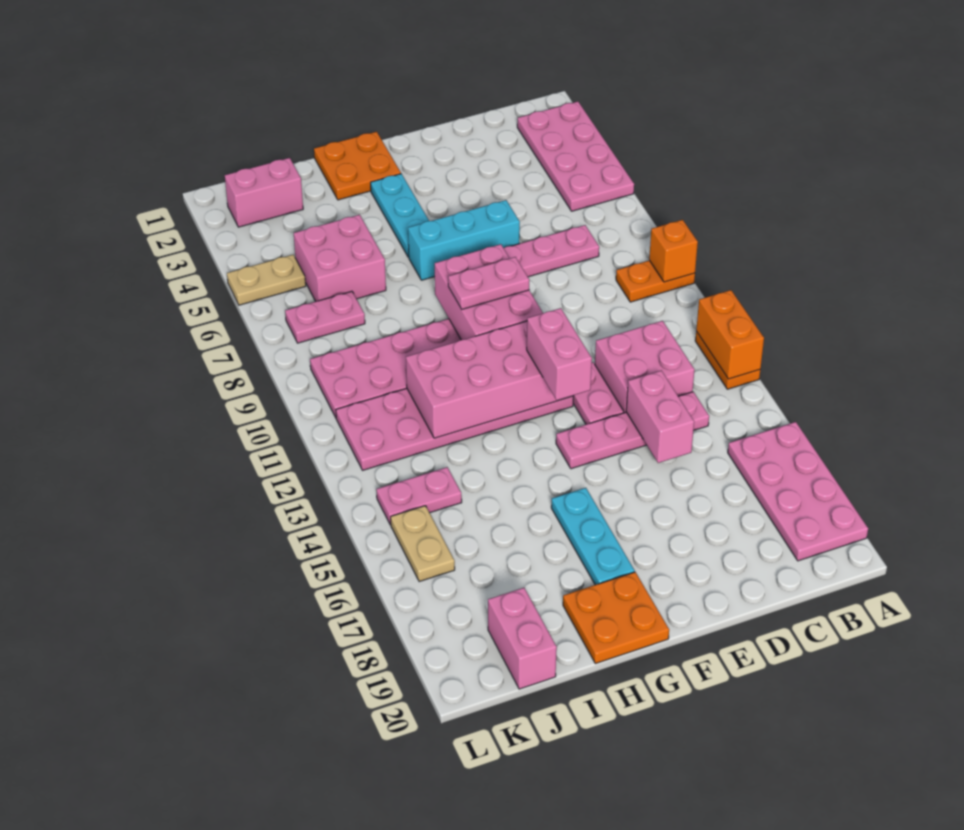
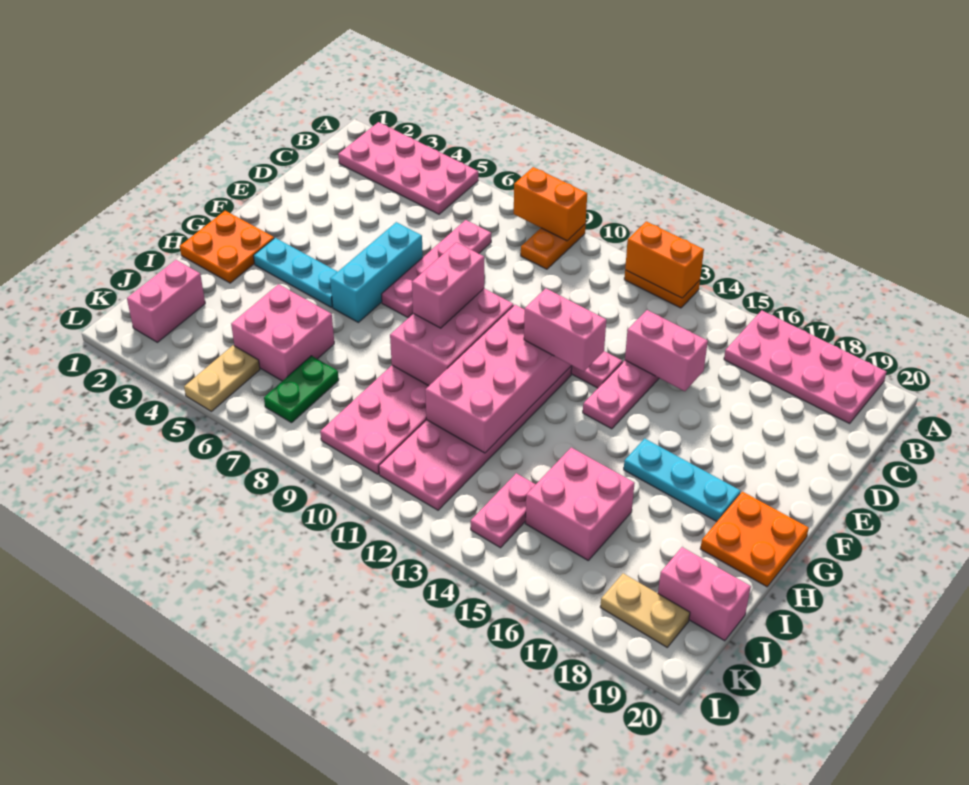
orange 1x1 brick [649,220,698,282] -> orange 1x2 brick [514,167,587,241]
pink 2x2 brick [595,321,695,413] -> pink 2x2 brick moved to [525,447,635,560]
pink 2x3 brick [435,244,543,340] -> pink 2x3 brick turned to [390,289,513,386]
pink 1x2 plate [448,257,529,309] -> pink 1x2 brick [412,242,484,328]
pink 1x2 plate [285,291,365,343] -> green 1x2 plate [264,356,339,423]
tan 1x2 plate [391,506,455,582] -> tan 1x2 plate moved to [600,573,690,647]

